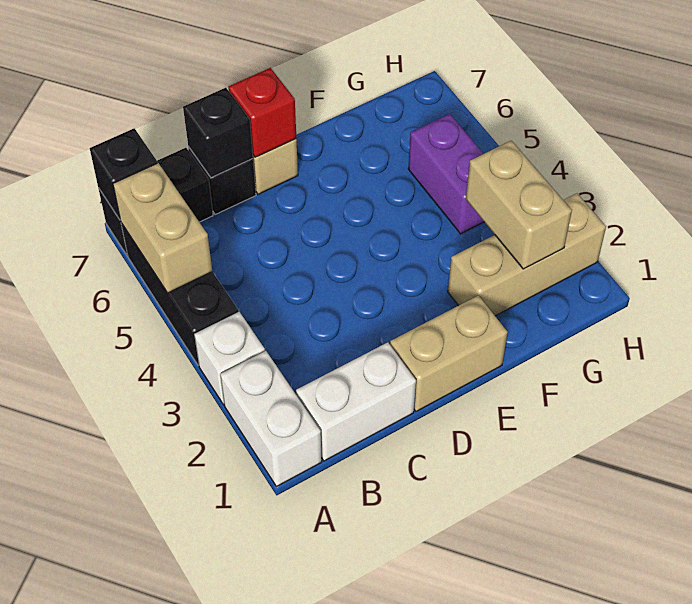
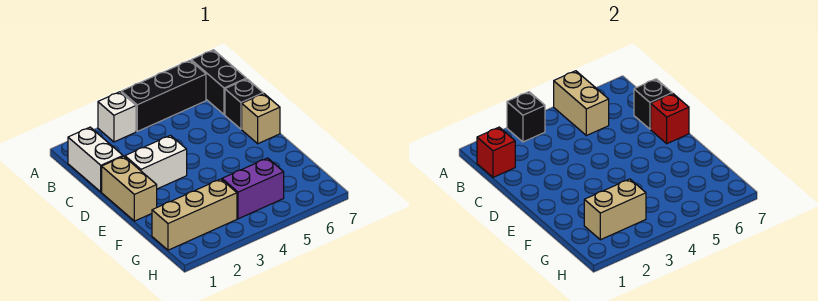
white 1x2 brick [220,351,322,487] -> white 1x2 brick moved to [125,135,187,189]
tan 1x2 brick [113,163,212,293] -> tan 1x2 brick turned to [554,71,609,136]
black 1x1 brick [90,128,157,220] -> black 1x1 brick moved to [507,92,545,142]
none -> red 1x1 brick [477,127,515,177]
tan 1x3 brick [448,193,606,316] -> tan 1x3 brick turned to [152,179,237,250]

